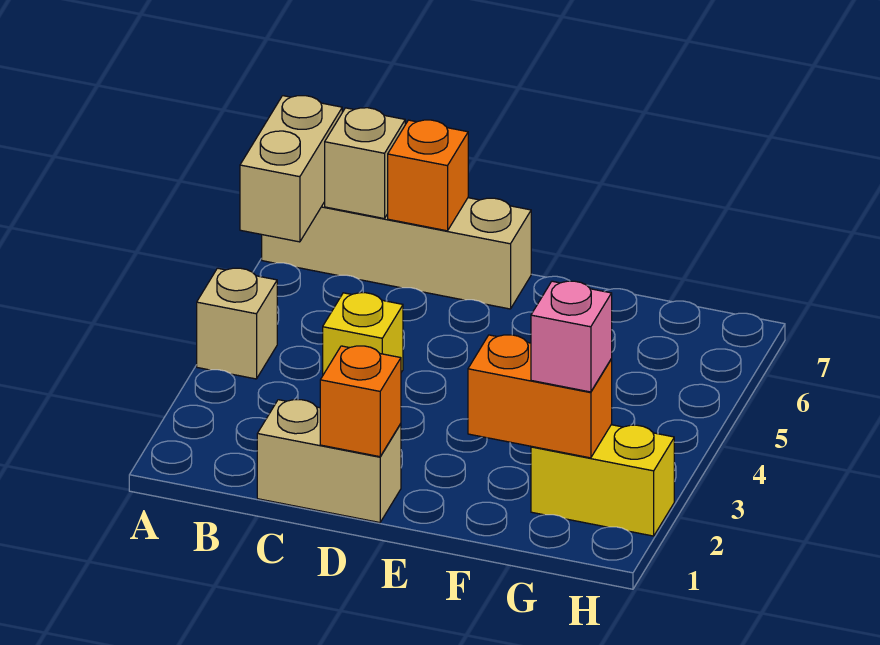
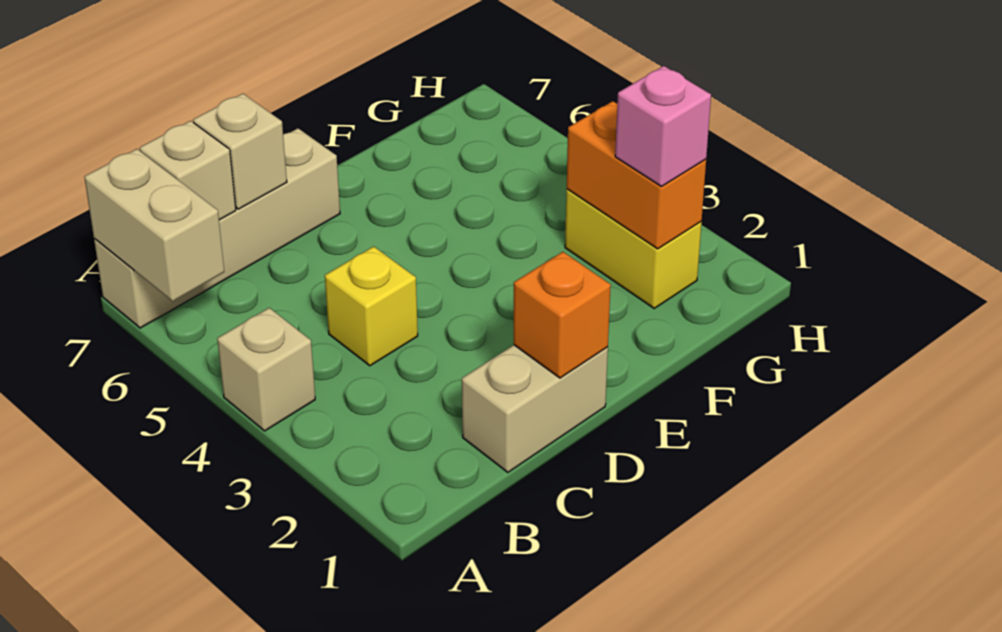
orange 1x1 brick [388,120,468,231] -> tan 1x1 brick [193,93,287,209]
orange 1x2 brick [468,335,612,458] -> orange 1x2 brick turned to [567,101,706,249]
yellow 1x2 brick [531,425,674,536] -> yellow 1x2 brick turned to [565,189,702,308]

